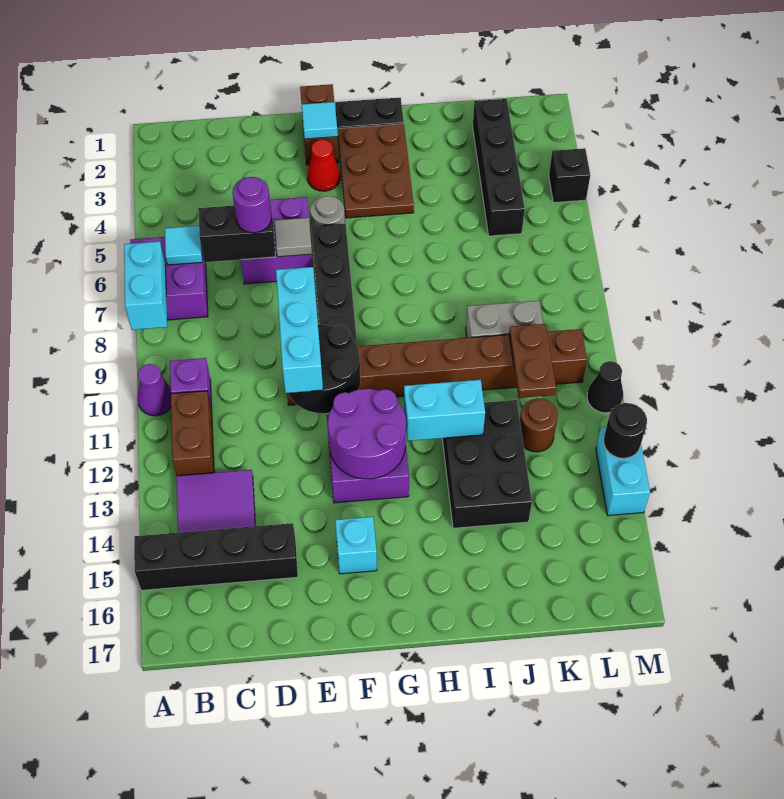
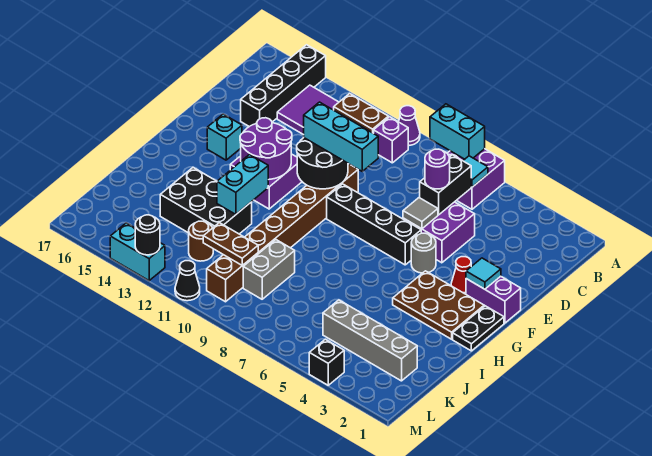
brown 1x2 brick [300,84,339,165] -> purple 1x2 brick [466,276,521,323]
black 1x4 brick [473,99,525,236] -> grey 1x4 brick [323,300,417,381]

